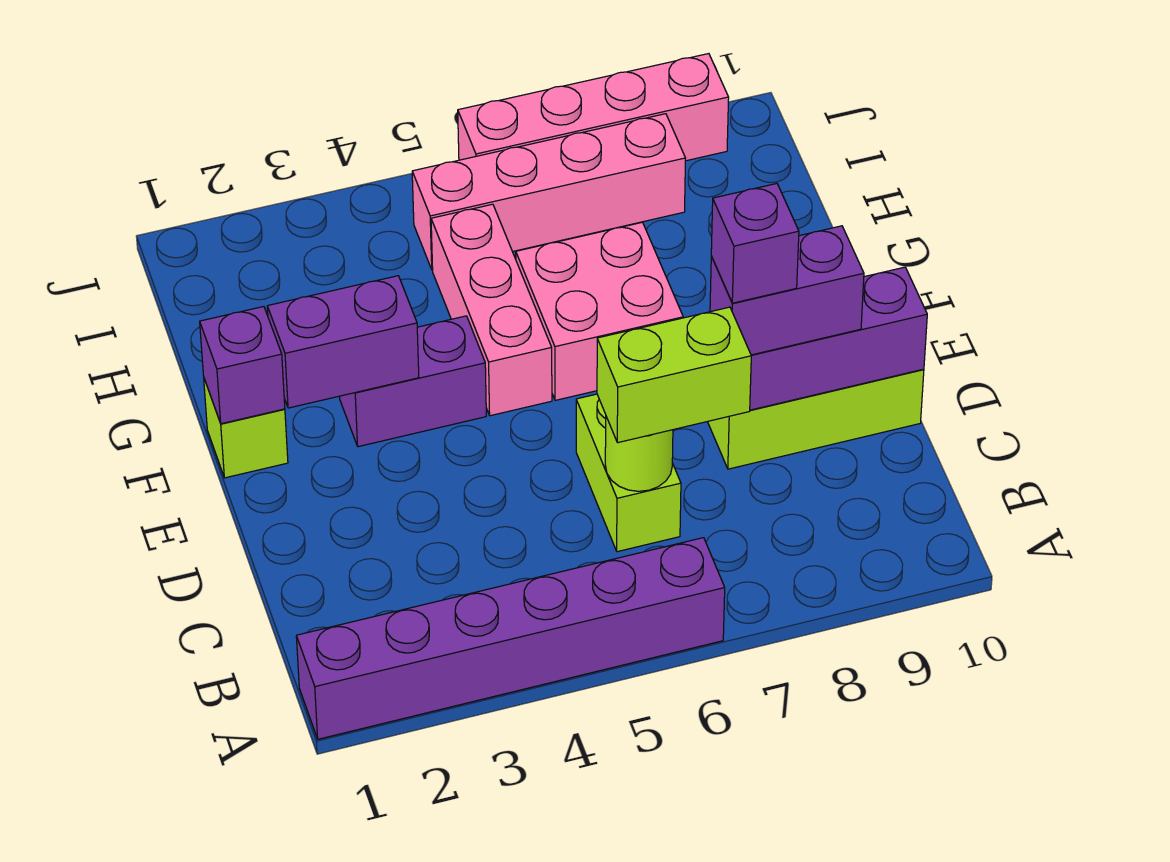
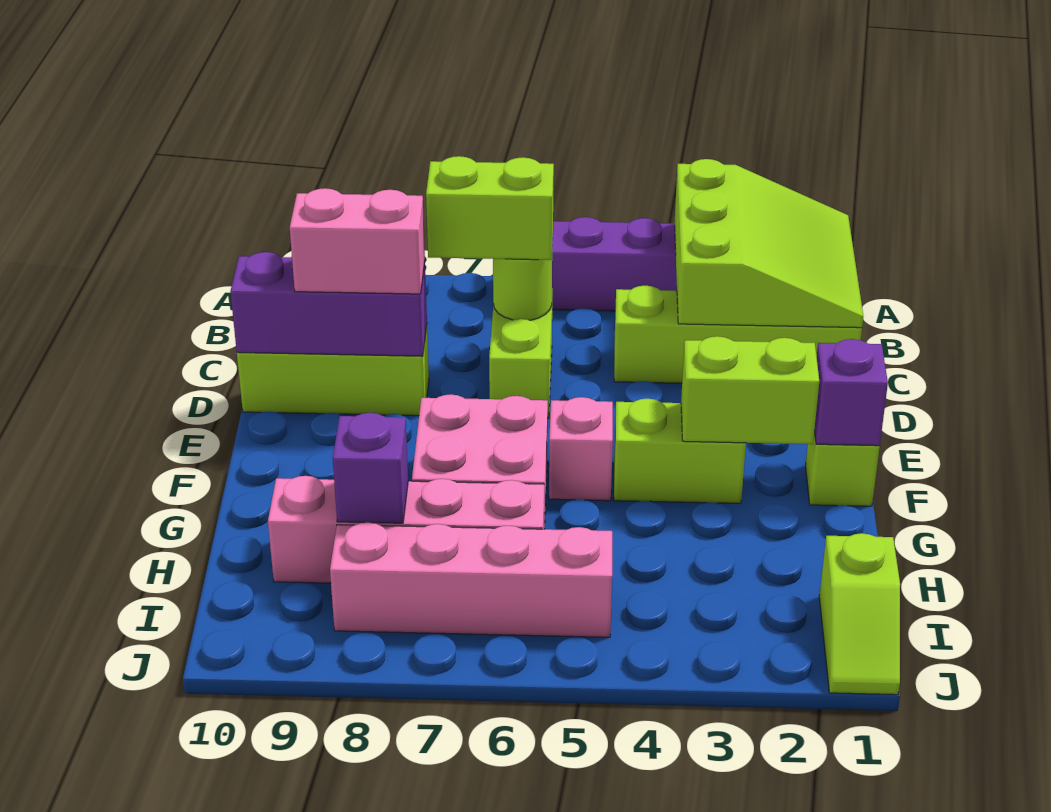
none -> lime 3x3 slope [675,159,863,328]
none -> lime 1x4 brick [614,286,862,383]
purple 1x2 brick [710,226,864,355] -> pink 1x2 brick [290,188,425,294]
purple 1x1 brick [711,184,799,303] -> purple 1x1 brick moved to [333,413,408,523]
purple 1x2 brick [267,276,419,408] -> lime 1x2 brick [681,336,819,444]
purple 1x2 brick [340,316,486,447] -> lime 1x2 brick [614,399,746,503]
pink 1x3 brick [431,204,552,416] -> pink 1x1 brick [549,397,613,501]
none -> lime 1x2 slope [819,533,900,695]
pink 1x4 brick [458,54,729,161] -> pink 1x4 brick moved to [268,476,544,583]

